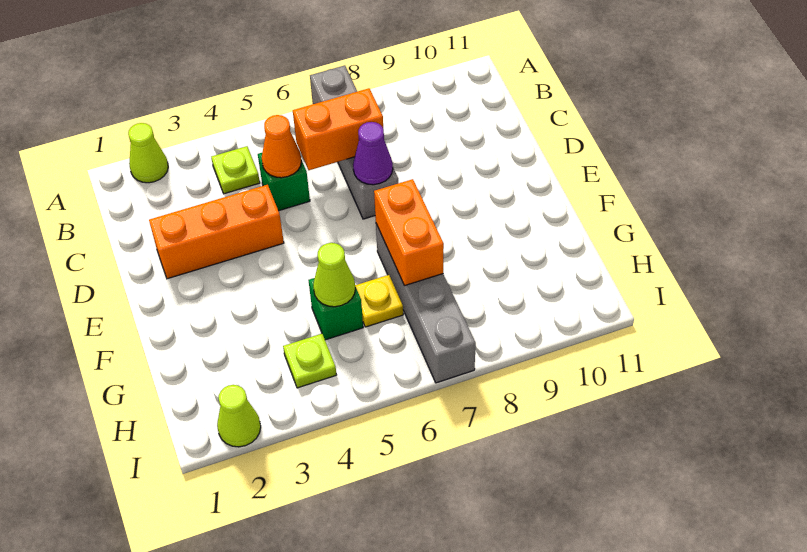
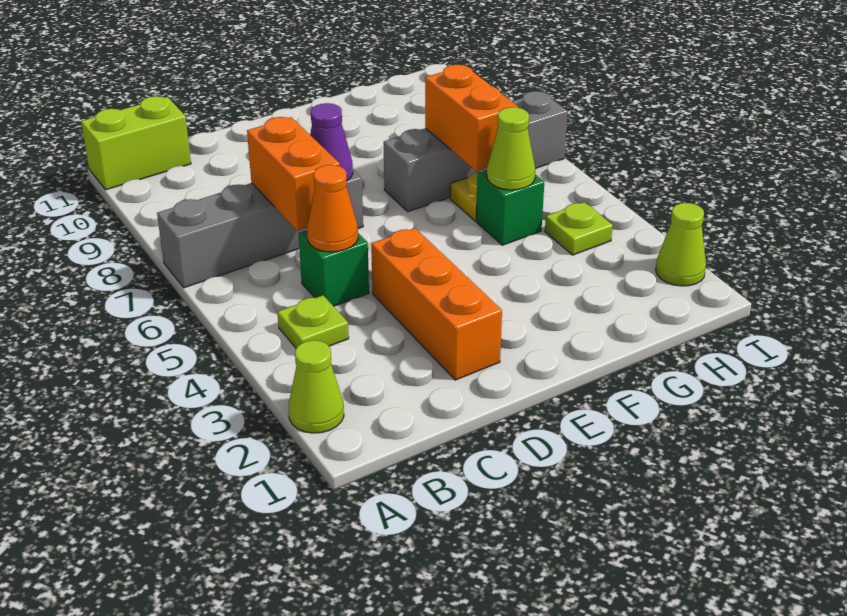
none -> lime 1x2 brick [81,96,191,190]
orange 1x2 brick [374,179,444,286] -> orange 1x2 brick turned to [425,65,518,171]

